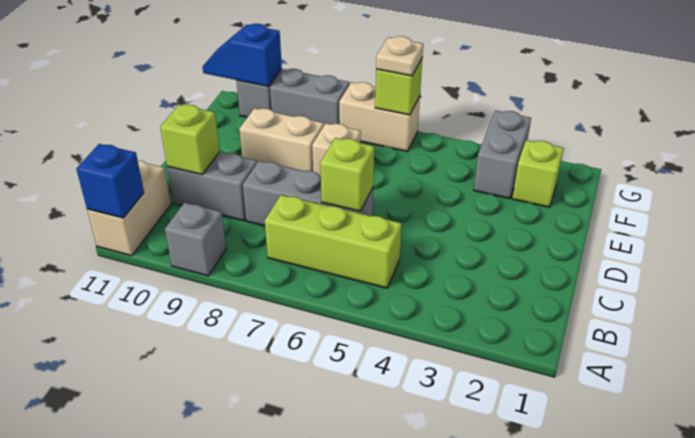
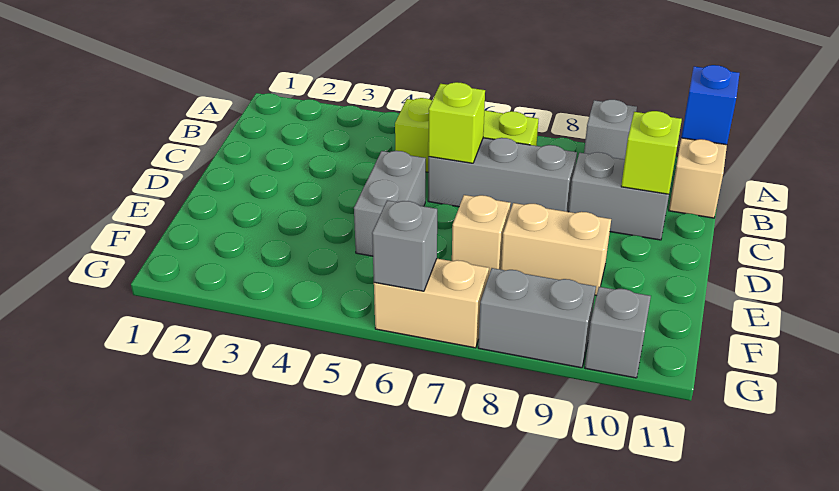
lime 1x1 brick [512,140,564,207] -> none
grey 1x2 brick [474,111,531,199] -> grey 1x2 brick moved to [354,151,426,256]
lime 1x1 brick [375,59,422,115] -> grey 1x1 brick [372,200,437,291]
tan 1x1 plate [376,36,423,76] -> none
blue 1x2 slope [203,24,282,86] -> none

